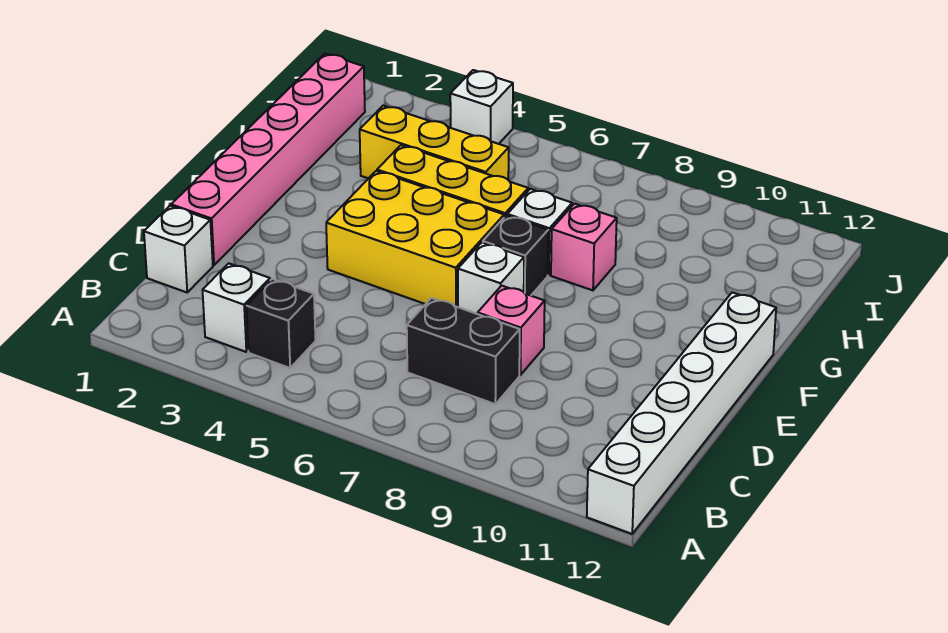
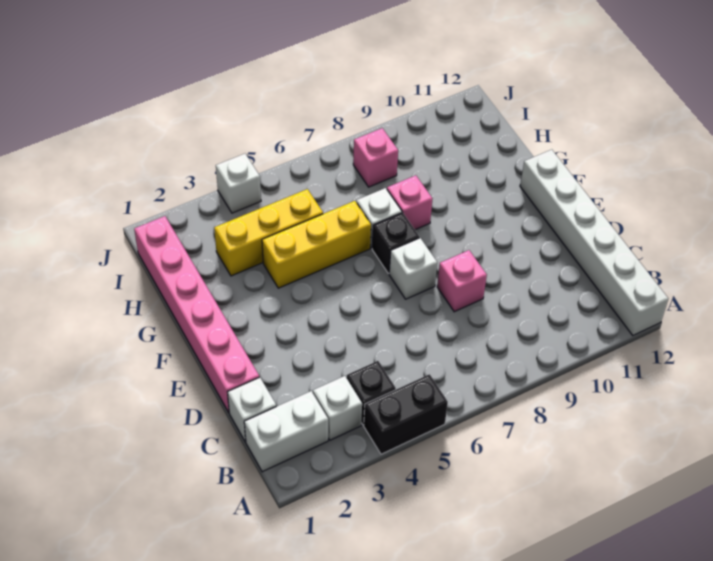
none -> white 1x2 brick [244,391,328,472]
black 1x2 brick [407,298,520,404] -> black 1x2 brick moved to [364,374,448,454]
yellow 2x3 brick [326,171,504,307] -> none
none -> pink 1x1 brick [353,128,398,187]

